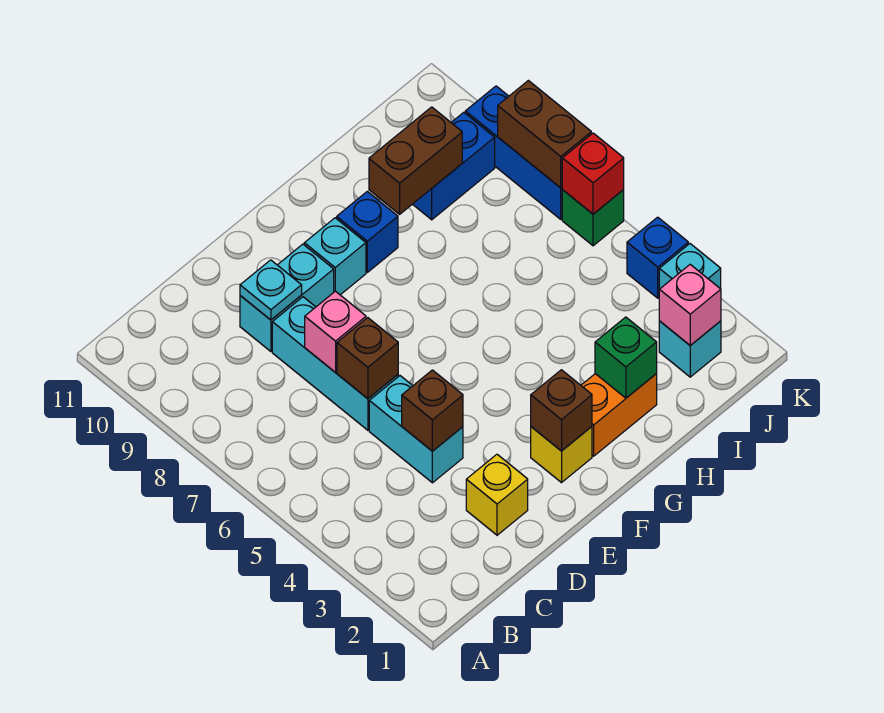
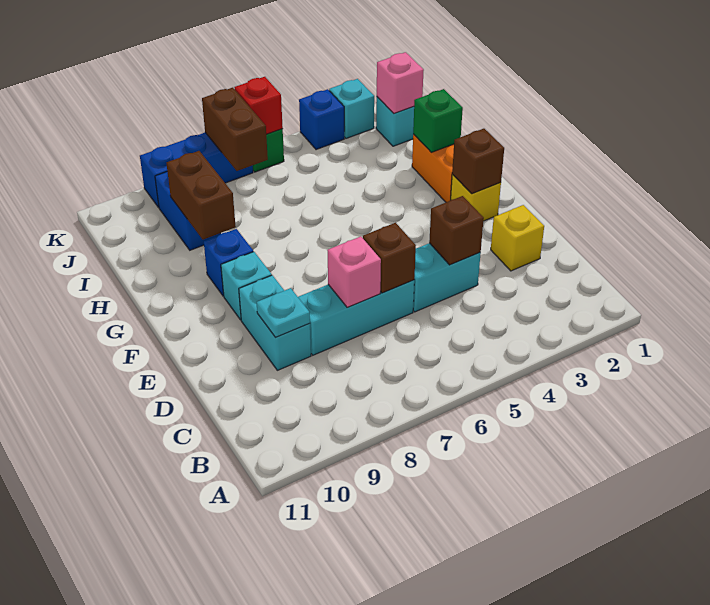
brown 1x2 brick [498,81,591,188] -> brown 1x2 brick turned to [202,88,268,171]

